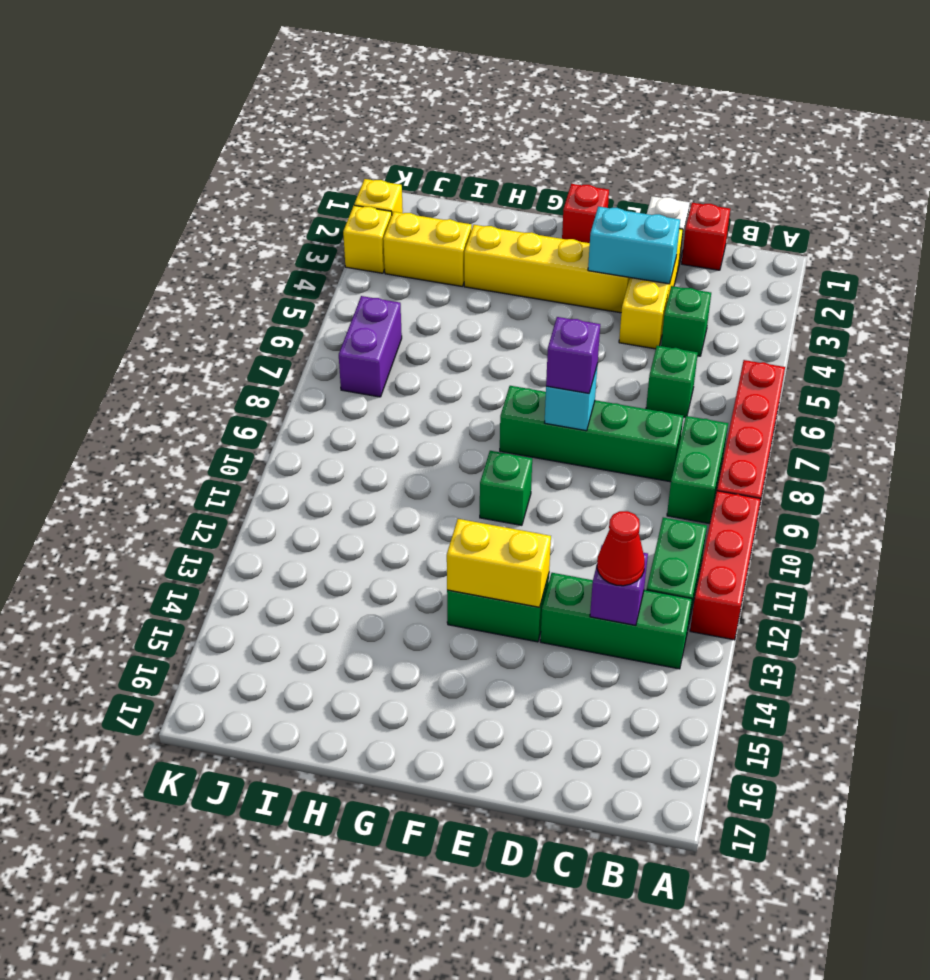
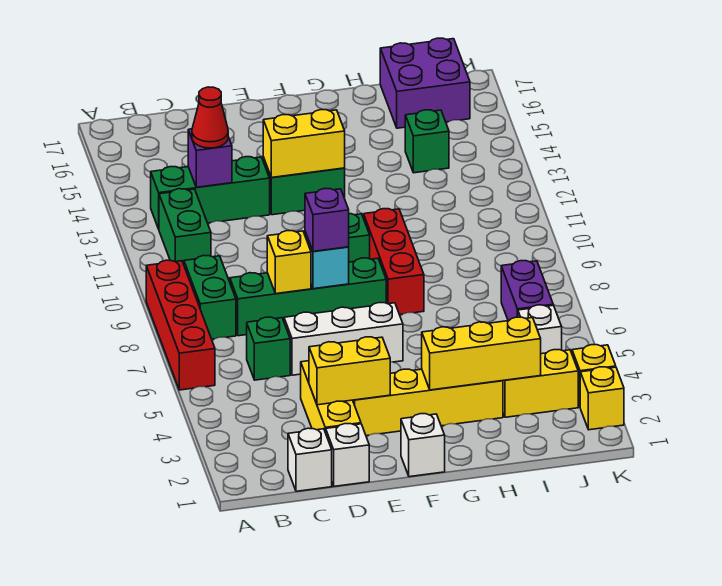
red 1x3 brick [690,491,761,640] -> red 1x3 brick moved to [364,209,424,315]
red 1x1 brick [682,203,730,270] -> white 1x1 brick [288,428,332,491]
green 1x1 brick [661,286,711,356] -> green 1x1 brick moved to [405,110,449,173]
cyan 1x2 brick [588,207,680,284] -> yellow 1x2 brick [309,337,390,405]
none -> white 1x3 brick [284,303,403,375]
none -> yellow 1x1 brick [267,231,311,294]
red 1x1 brick [562,184,609,243] -> white 1x1 brick [401,414,445,477]
none -> yellow 1x3 brick [422,317,541,390]
none -> purple 2x2 brick [380,38,470,128]
none -> white 1x1 brick [518,305,562,354]

